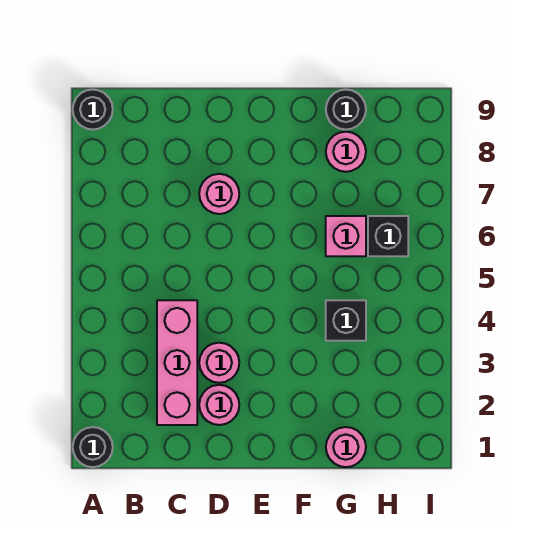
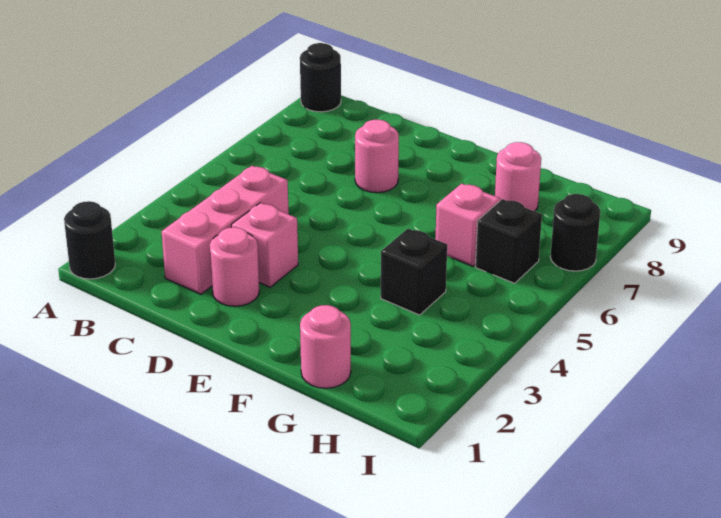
pink 1x1 round brick [199,343,239,383] -> pink 1x1 brick [231,203,298,287]
black 1x1 round brick [326,90,366,130] -> black 1x1 round brick moved to [550,194,600,271]

